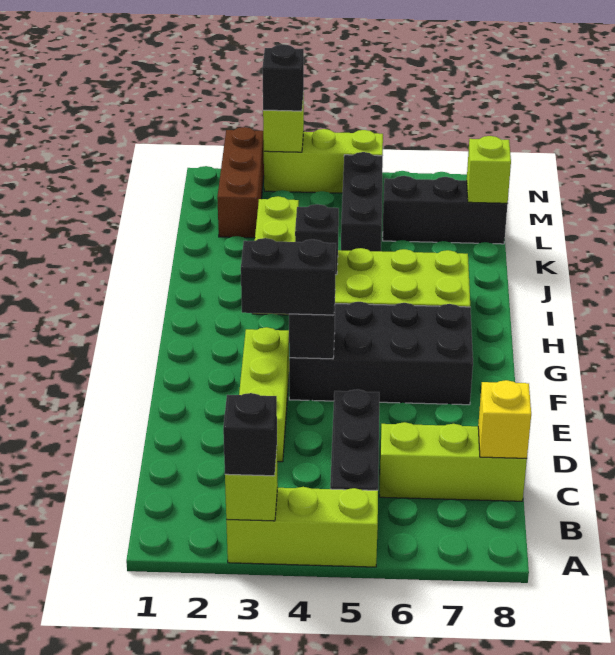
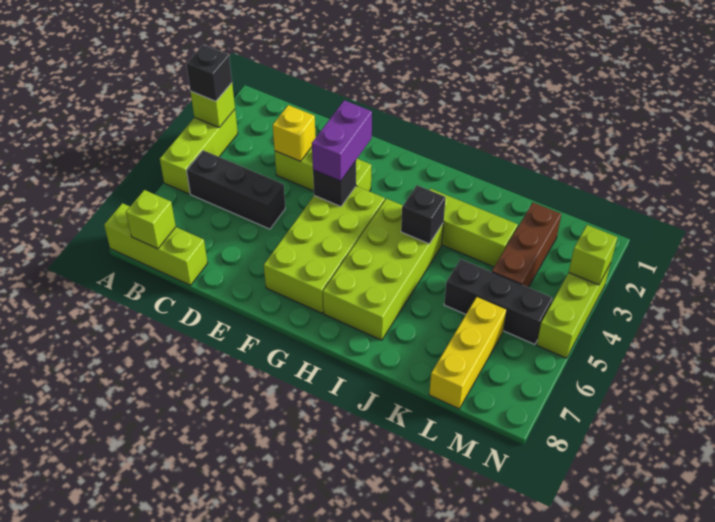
lime 1x3 brick [379,422,527,501] -> lime 1x3 brick turned to [104,203,208,285]
yellow 1x1 brick [478,380,531,458] -> yellow 1x1 brick moved to [273,105,316,161]
black 1x2 brick [241,238,336,315] -> purple 1x2 brick [312,100,372,181]
black 2x4 brick [289,302,473,405] -> lime 2x4 brick [264,186,385,313]
brown 1x3 brick [217,127,264,238] -> brown 1x3 brick turned to [492,203,561,287]
black 1x3 brick [383,176,508,244] -> yellow 1x3 brick [429,297,507,409]
lime 1x1 brick [467,136,511,203] -> lime 1x1 brick moved to [126,190,176,249]
black 1x1 brick [262,44,304,111] -> none

